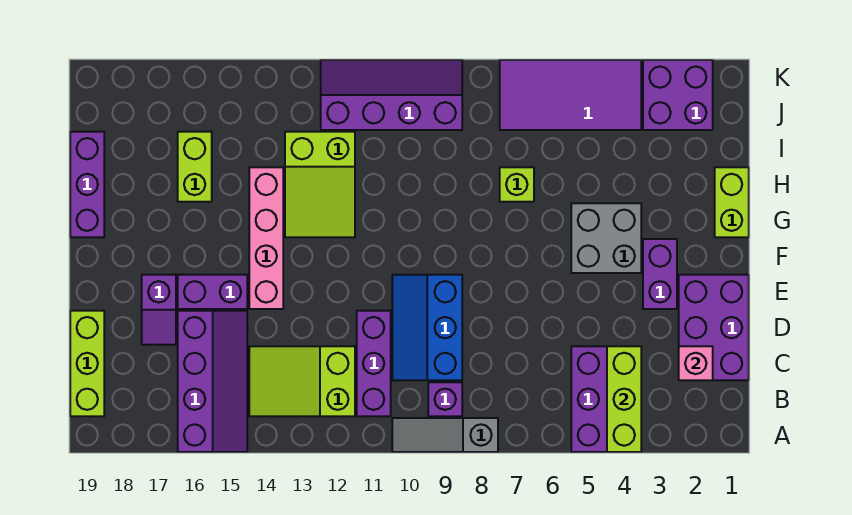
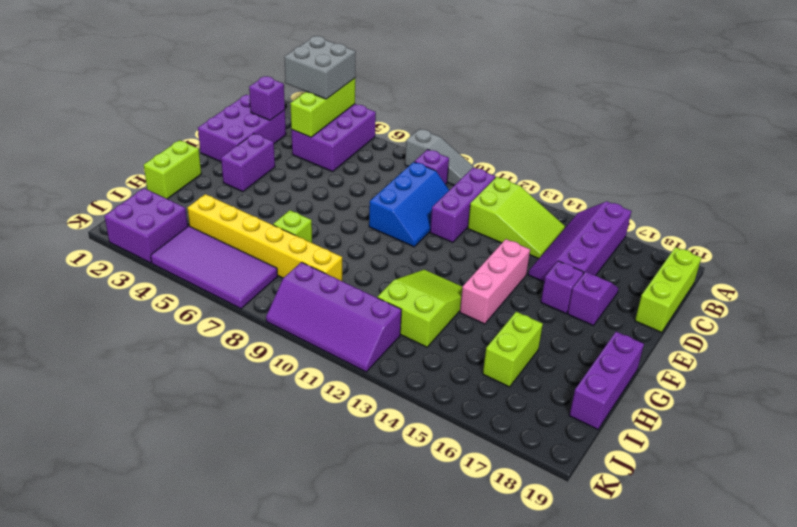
pink 1x1 brick [679,346,713,380] -> purple 1x1 brick [249,76,285,120]
pink 1x4 brick [249,167,283,309] -> pink 1x3 brick [460,239,530,324]
purple 1x2 brick [178,275,247,309] -> purple 1x1 brick [541,261,584,313]
grey 2x2 brick [571,203,641,273] -> grey 2x2 brick moved to [284,36,356,99]
none -> yellow 1x6 brick [187,194,342,281]

